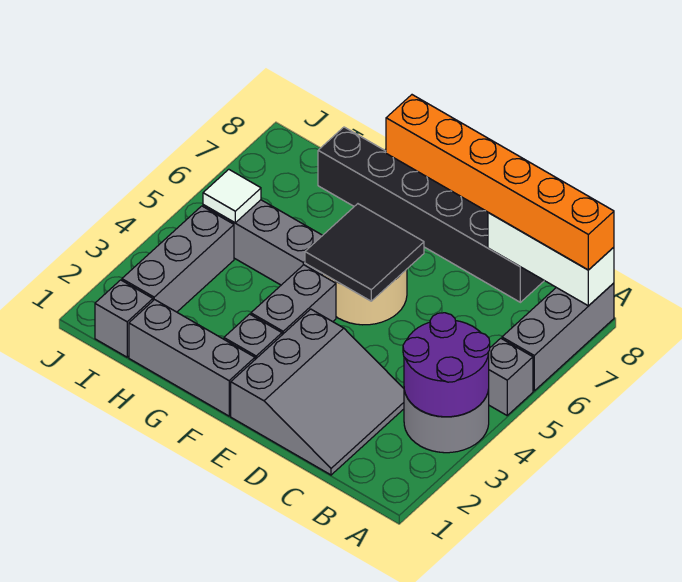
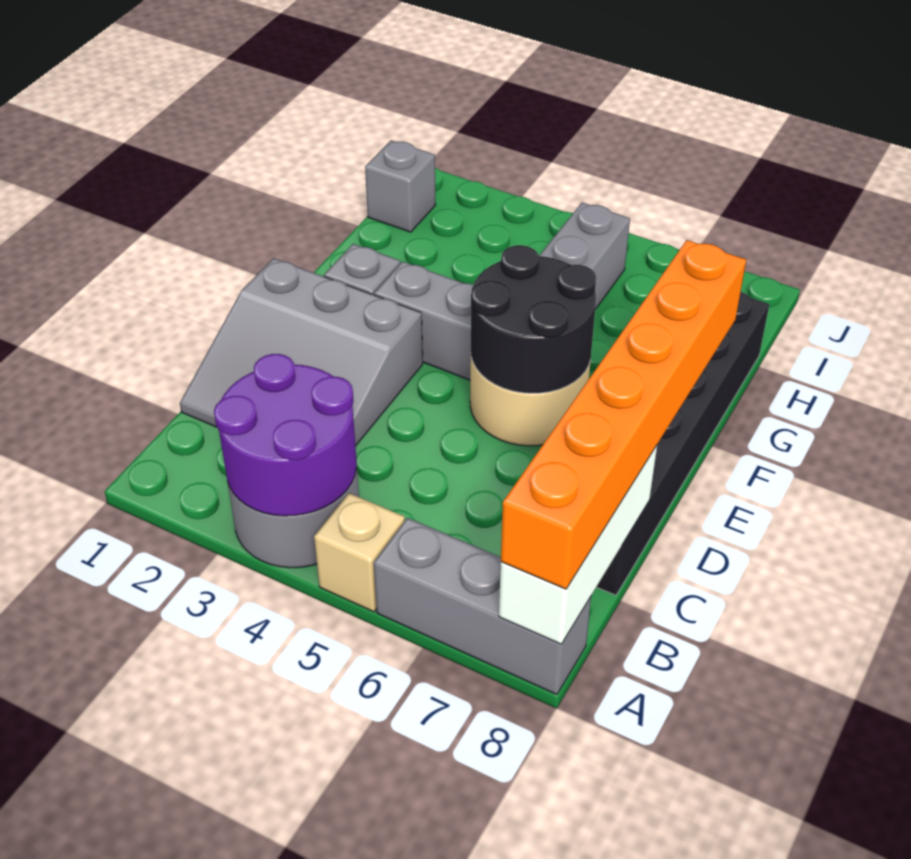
grey 1x1 brick [488,338,533,415] -> tan 1x1 brick [314,493,405,612]
black 2x2 tile [305,204,424,301] -> black 2x2 round brick [471,245,596,393]
grey 1x3 brick [129,300,255,416] -> none
grey 1x3 brick [122,206,234,312] -> none
white 1x1 tile [203,169,261,223] -> none

